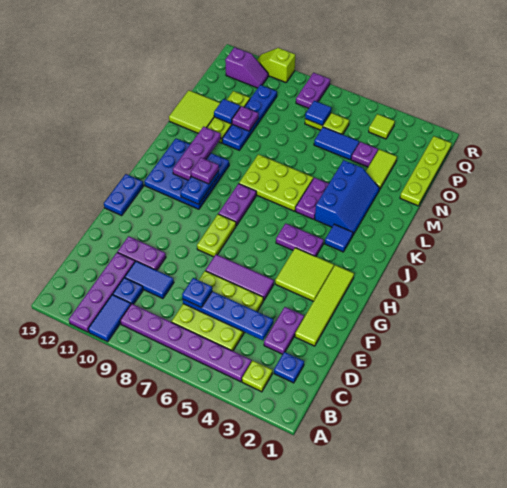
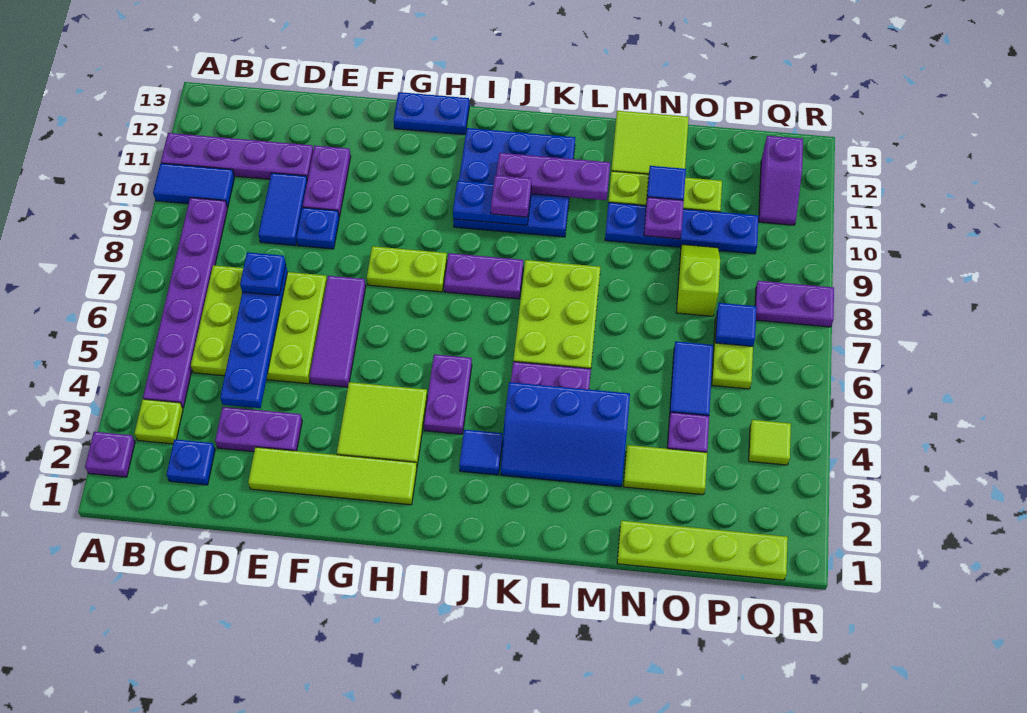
none -> purple 1x1 plate [85,432,135,477]
blue 1x1 plate [113,277,143,304] -> blue 1x1 plate moved to [296,207,339,249]
lime 1x2 slope [257,48,295,83] -> lime 1x2 slope moved to [676,244,720,316]

